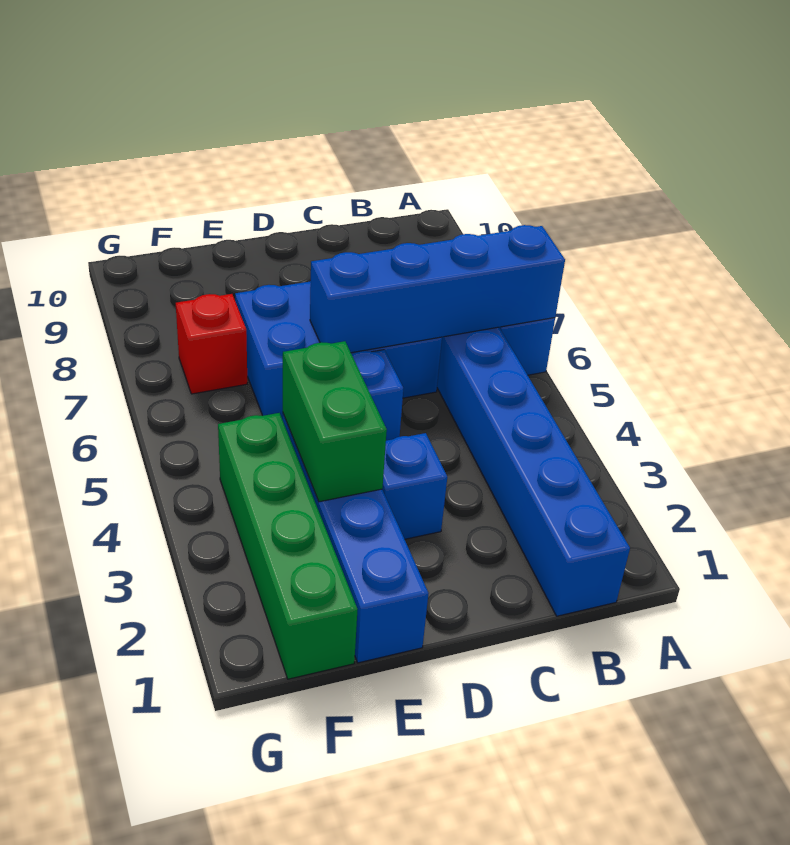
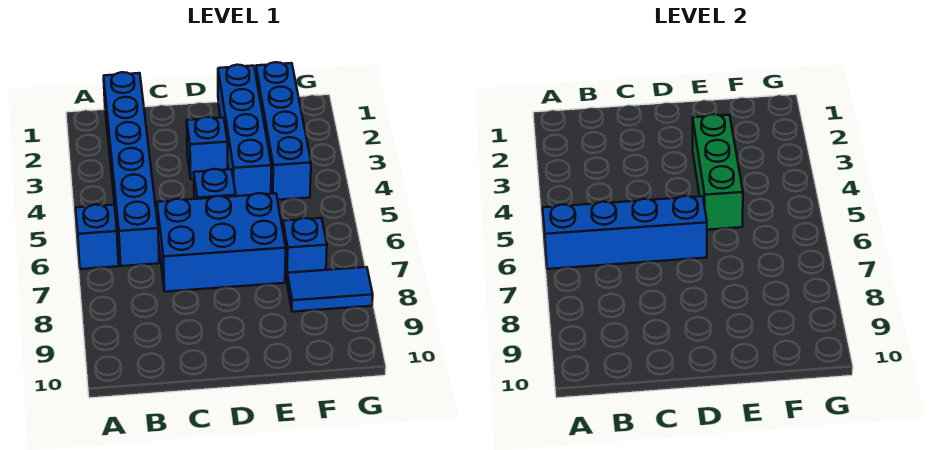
green 1x2 brick [283,341,387,502] -> green 1x3 brick [693,114,743,230]
green 1x4 brick [218,413,358,679] -> blue 1x4 brick [256,62,311,200]
red 1x1 brick [176,294,247,394] -> blue 1x1 brick [283,218,327,280]
none -> blue 1x2 tile [287,267,373,312]

